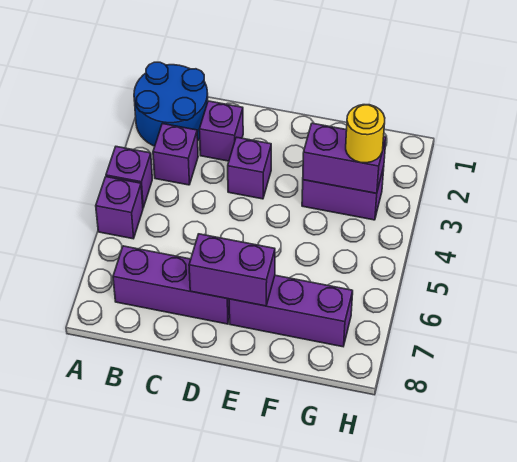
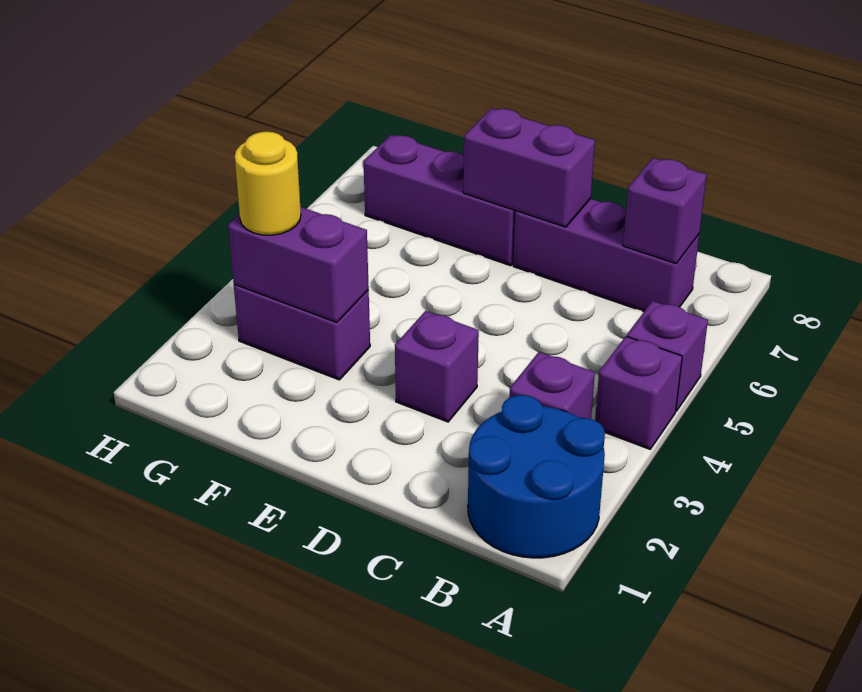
purple 1x1 brick [199,101,243,161] -> purple 1x1 brick moved to [623,158,707,264]

